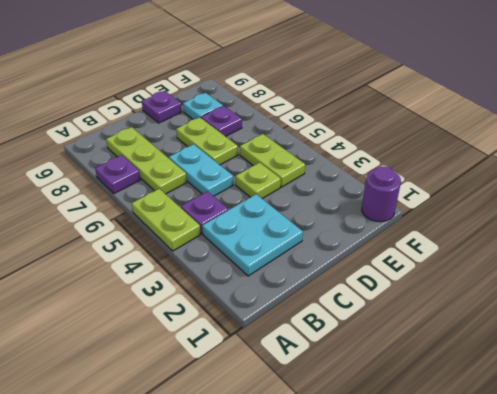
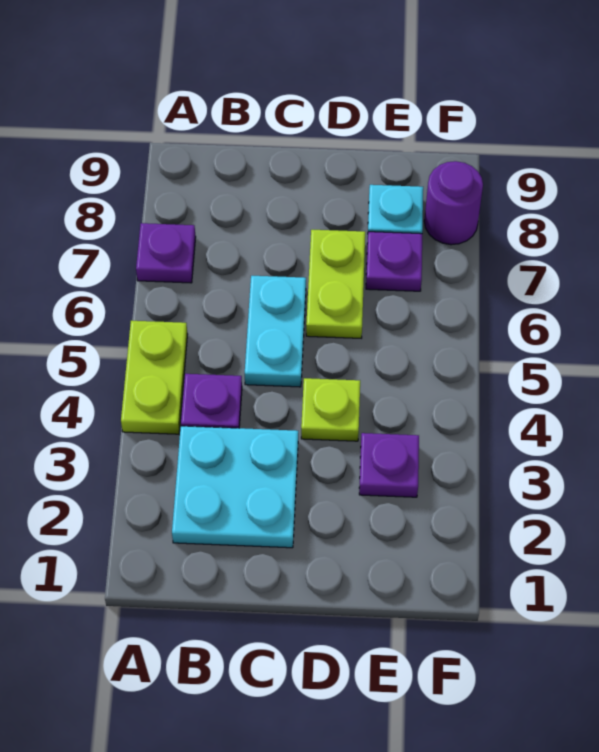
lime 1x3 plate [106,127,187,194] -> none
purple 1x1 plate [142,91,182,123] -> purple 1x1 plate moved to [359,433,419,497]
lime 1x2 plate [240,134,305,187] -> none
purple 1x1 round brick [362,167,401,222] -> purple 1x1 round brick moved to [424,161,483,245]

